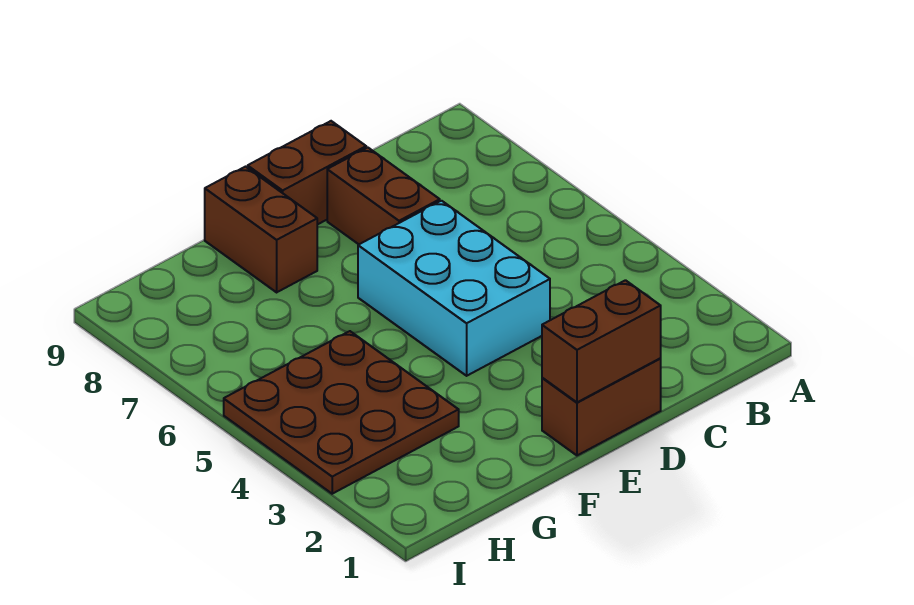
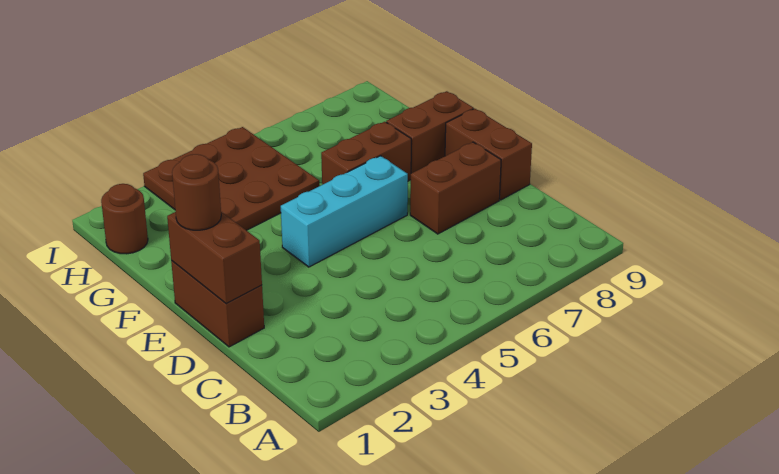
cyan 2x3 brick [358,201,550,376] -> cyan 1x3 brick [281,156,408,267]
none -> brown 1x1 round brick [172,154,221,230]
none -> brown 1x2 brick [321,122,411,185]
none -> brown 1x1 round brick [101,184,148,254]

